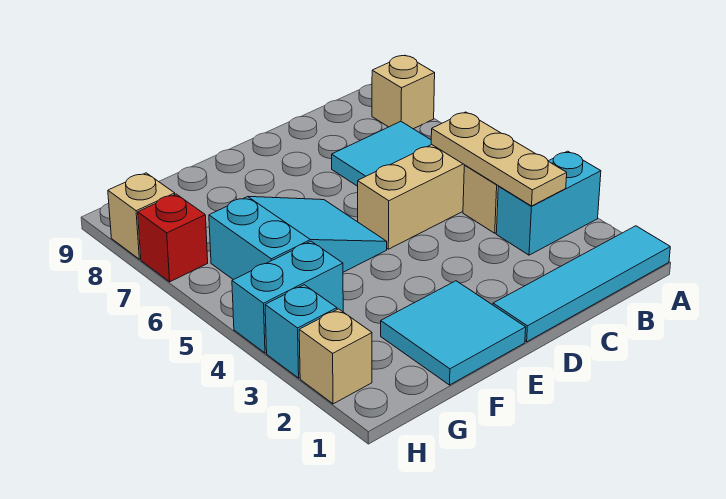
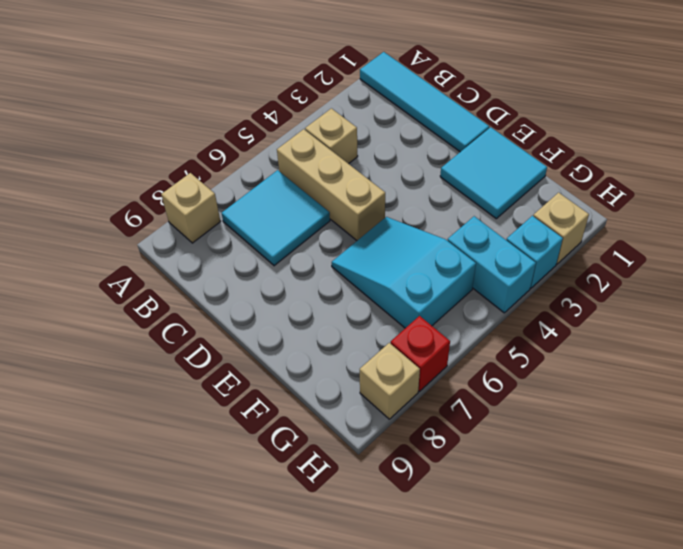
cyan 1x2 brick [496,151,601,255] -> none
tan 1x3 plate [431,112,567,206] -> none

